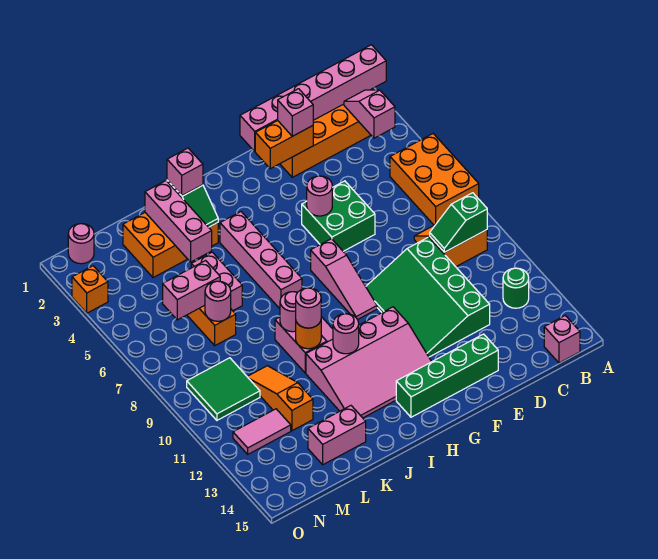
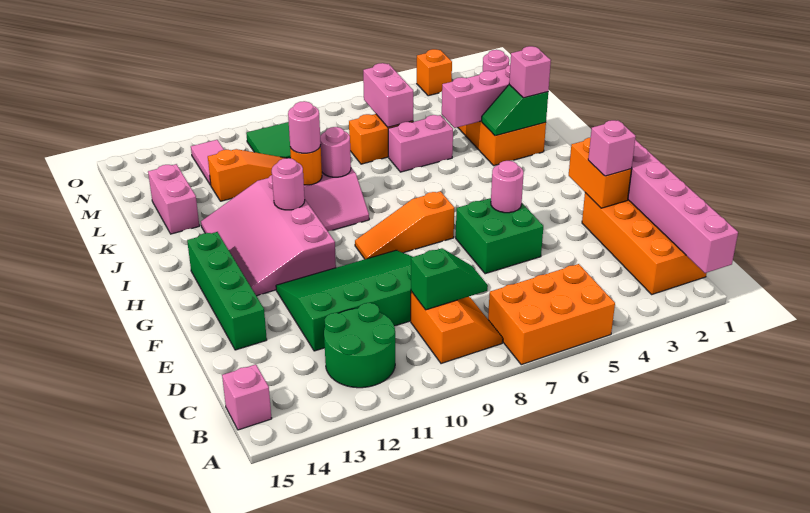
pink 1x2 slope [344,90,395,138] -> none
green 1x2 slope [430,193,487,252] -> green 1x2 slope turned to [411,248,488,310]
green 1x1 round brick [503,268,529,308] -> green 2x2 round brick [324,303,395,388]
pink 1x3 slope [311,239,377,320] -> orange 1x3 slope [355,191,454,259]
pink 1x4 brick [220,212,302,309] -> none
pink 1x1 round brick [205,281,231,321] -> none

